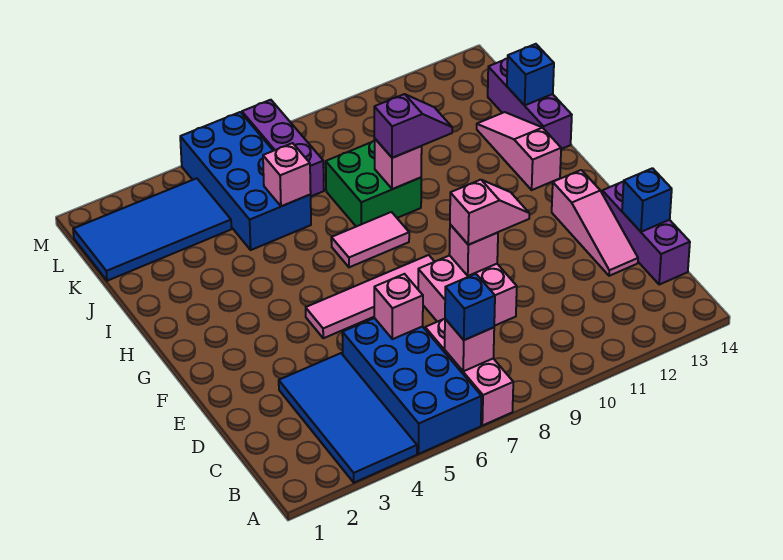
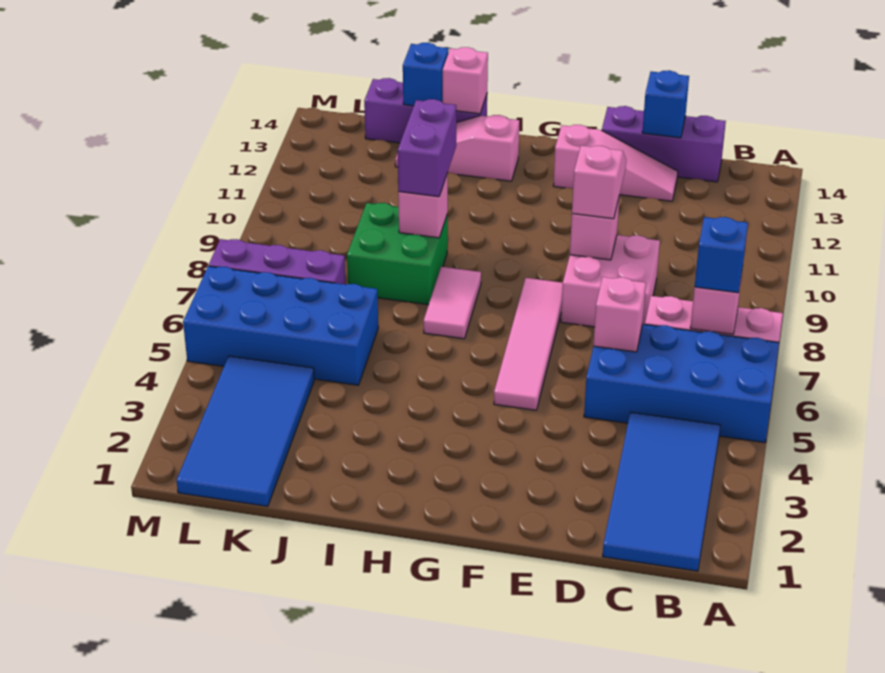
blue 2x4 tile [279,353,417,483] -> blue 2x4 tile turned to [603,412,720,571]
purple 1x2 slope [374,94,452,158] -> purple 1x2 brick [398,99,456,197]
pink 1x1 brick [263,143,311,206] -> pink 1x1 brick moved to [443,47,488,114]

